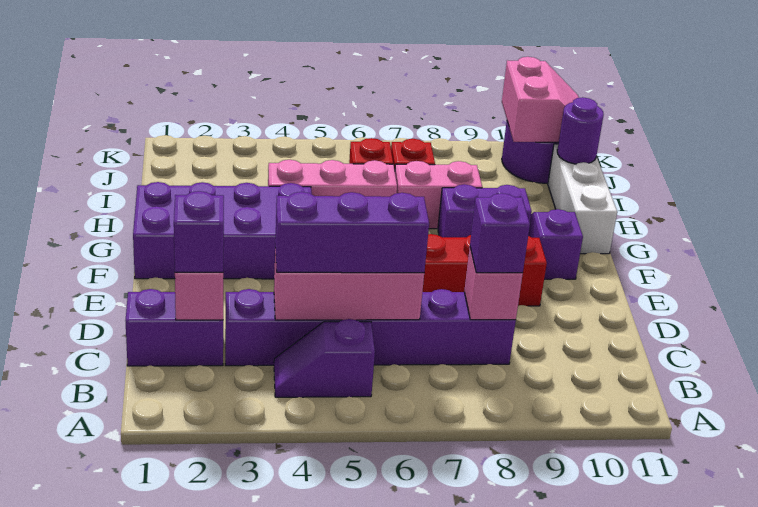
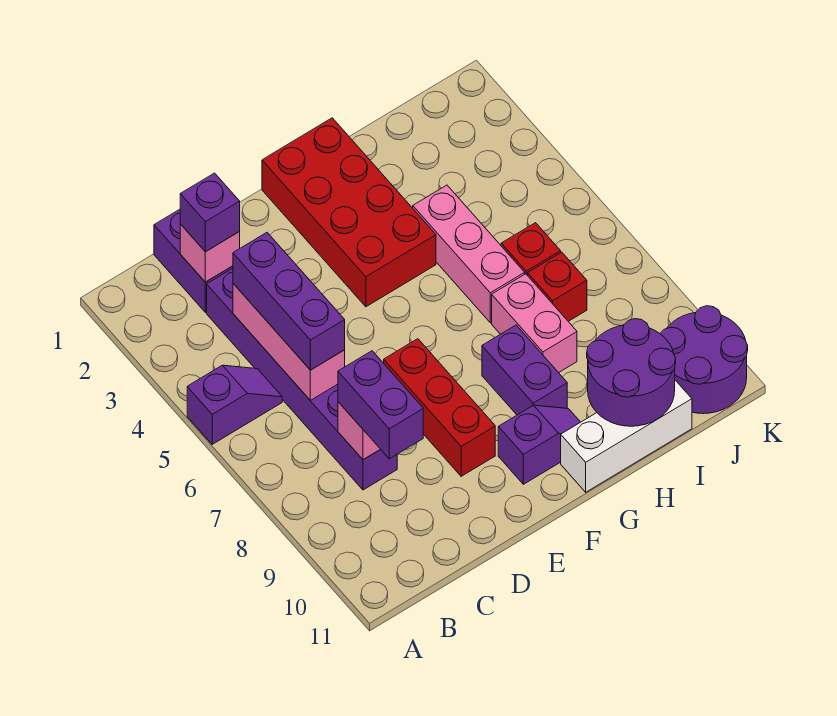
purple 1x2 slope [274,319,375,397] -> purple 1x2 slope turned to [187,365,282,444]
purple 1x1 brick [470,193,530,273] -> purple 1x2 brick [338,351,423,459]
purple 2x4 brick [133,182,312,279] -> red 2x4 brick [262,118,436,307]
purple 1x1 round brick [557,97,604,164] -> purple 2x2 round brick [587,319,676,426]
pink 2x2 slope [502,57,579,142] -> none

